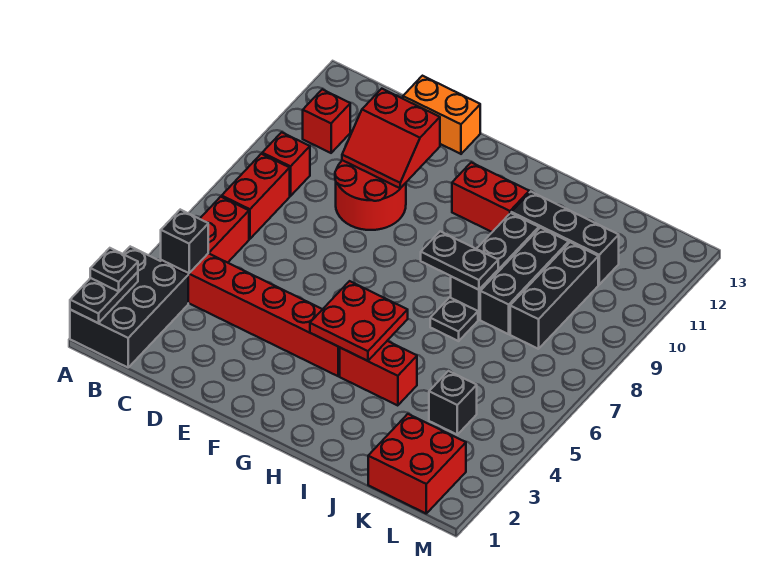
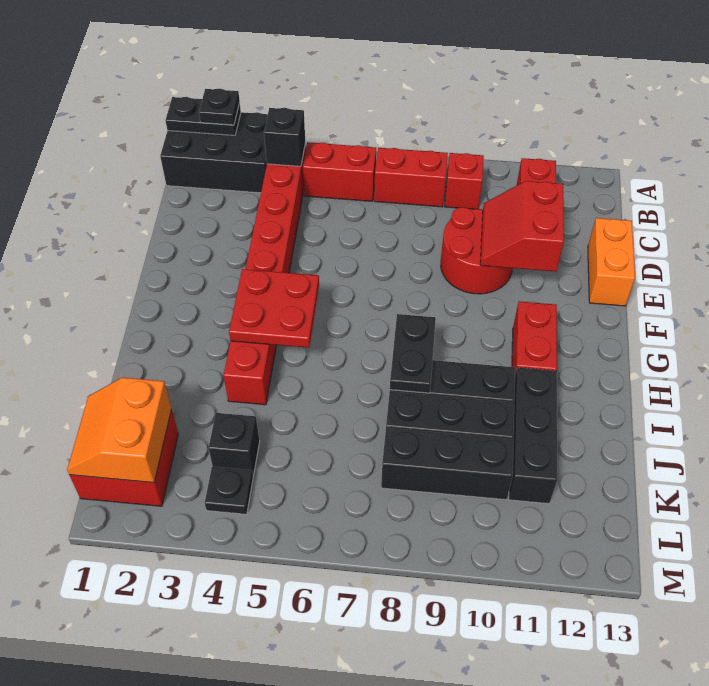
black 1x1 plate [430,297,478,341] -> black 1x1 plate moved to [205,467,253,514]
none -> orange 2x2 slope [67,377,172,483]

